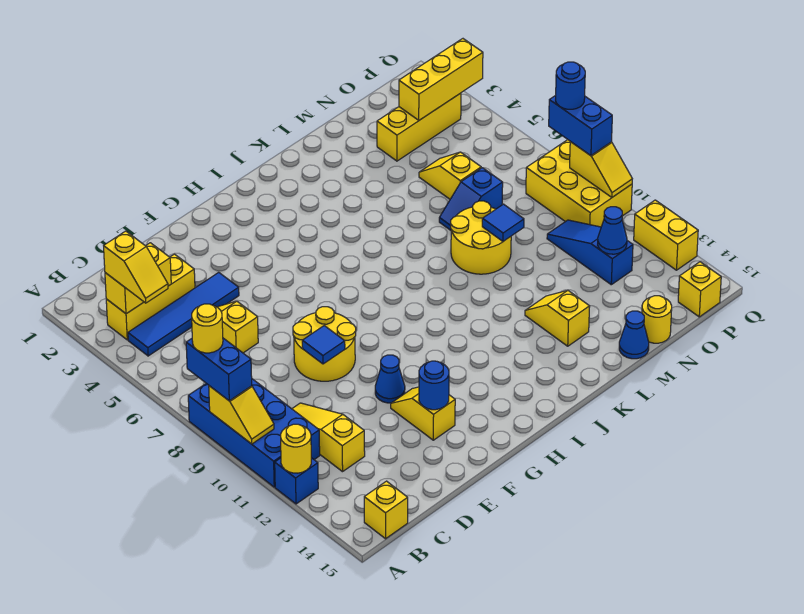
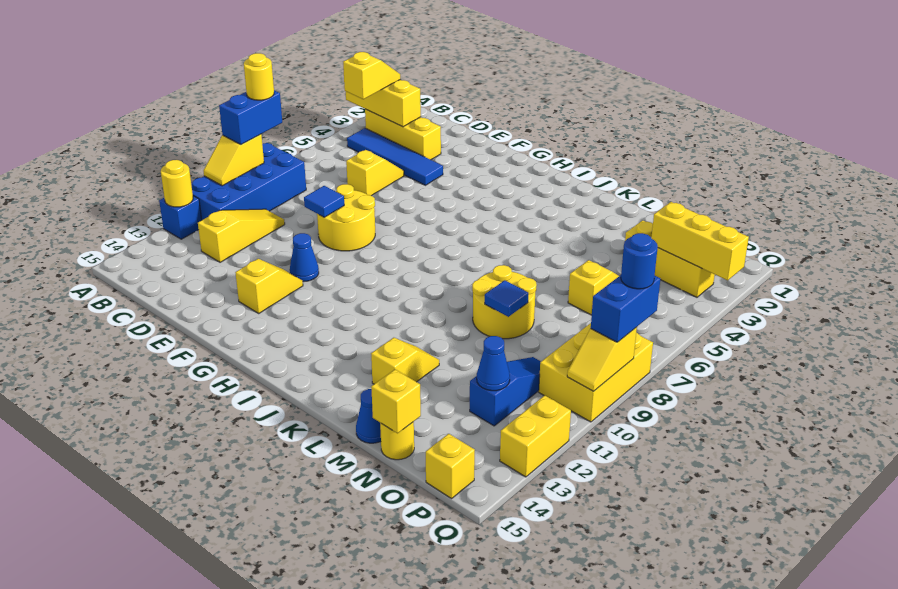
yellow 1x2 brick [105,243,171,314] -> yellow 1x3 brick [346,80,421,127]
yellow 1x2 slope [104,231,168,303] -> yellow 1x2 slope turned to [343,52,400,99]
yellow 1x1 brick [364,481,408,539] -> yellow 1x1 brick moved to [371,369,421,433]
blue 1x1 round brick [419,361,449,410] -> none
blue 1x2 slope [439,168,503,230] -> none

